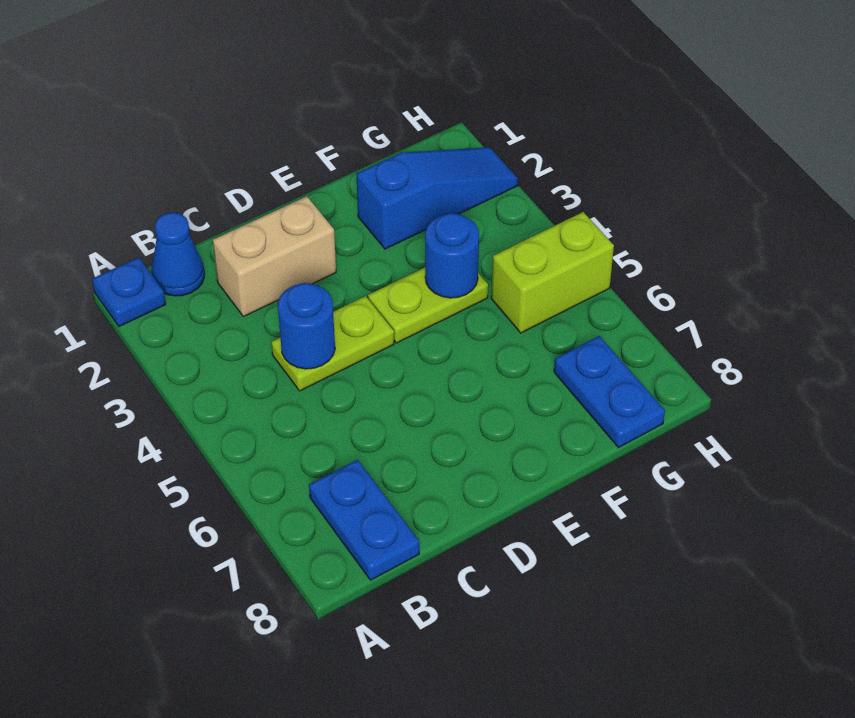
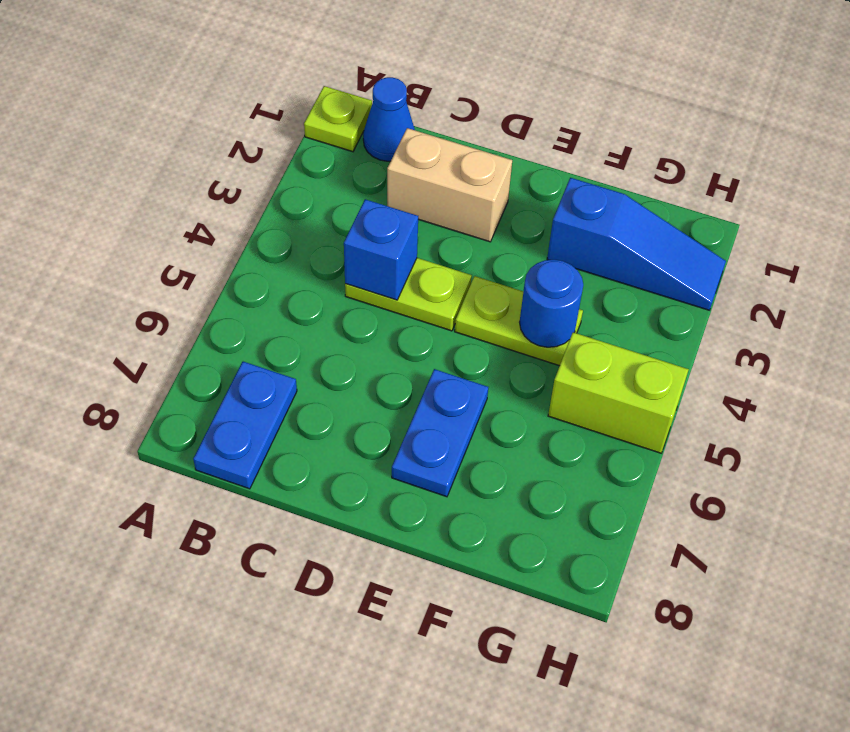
blue 1x1 plate [92,257,166,326] -> lime 1x1 plate [304,86,372,152]
blue 1x1 round brick [278,283,335,369] -> blue 1x1 brick [344,199,418,300]
blue 1x2 plate [554,336,665,448] -> blue 1x2 plate moved to [392,369,488,497]

